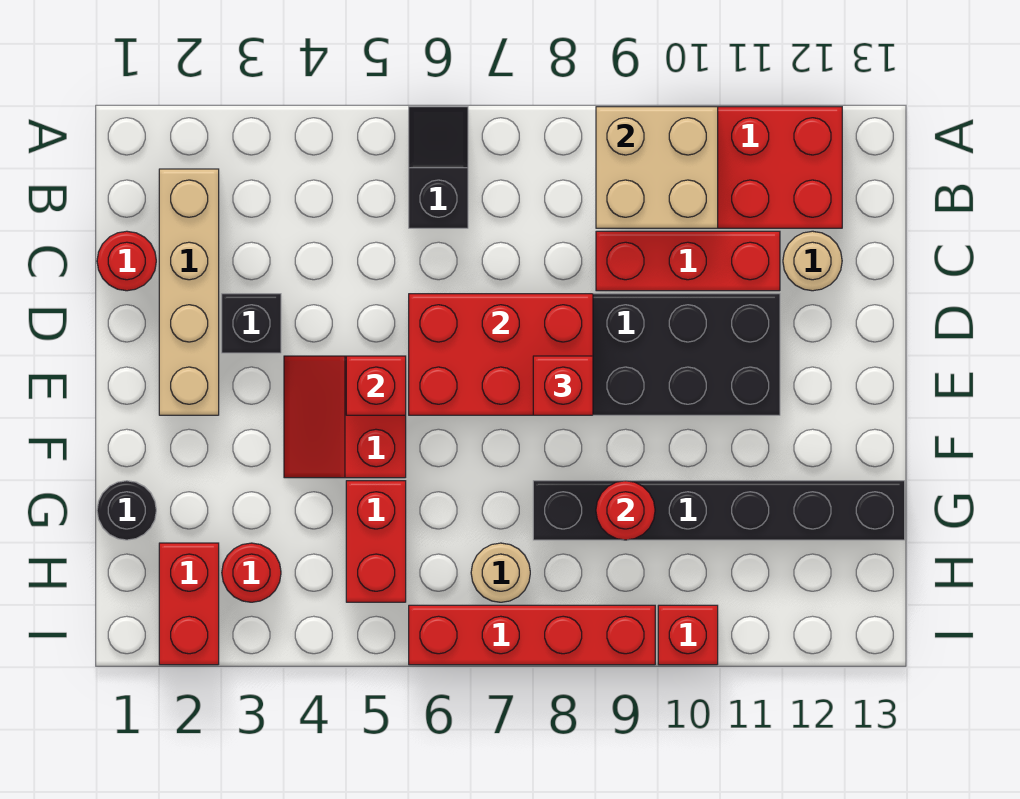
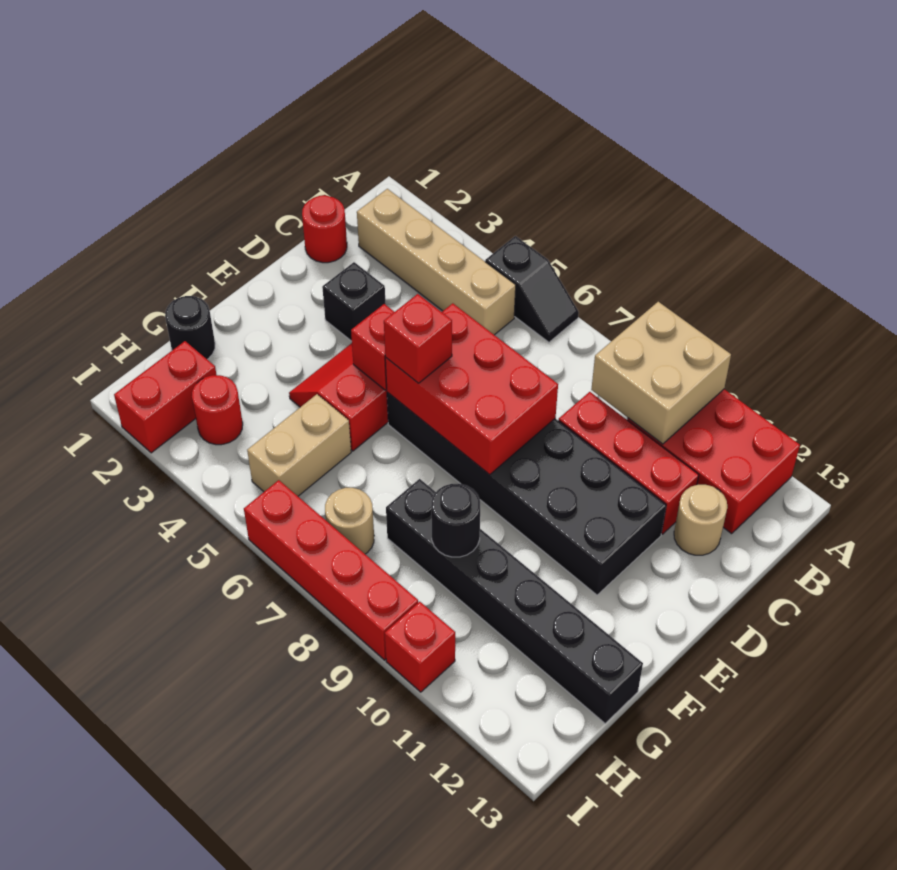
black 1x2 slope [409,107,468,228] -> black 1x2 slope turned to [485,236,579,342]
tan 1x4 brick [159,169,219,415] -> tan 1x4 brick turned to [357,189,516,335]
red 1x1 brick [533,356,593,415] -> red 1x1 brick moved to [384,294,452,383]
red 1x2 brick [346,481,406,602] -> tan 1x2 brick [247,394,351,496]
red 1x1 round brick [596,481,655,540] -> black 1x1 round brick [431,484,480,557]

